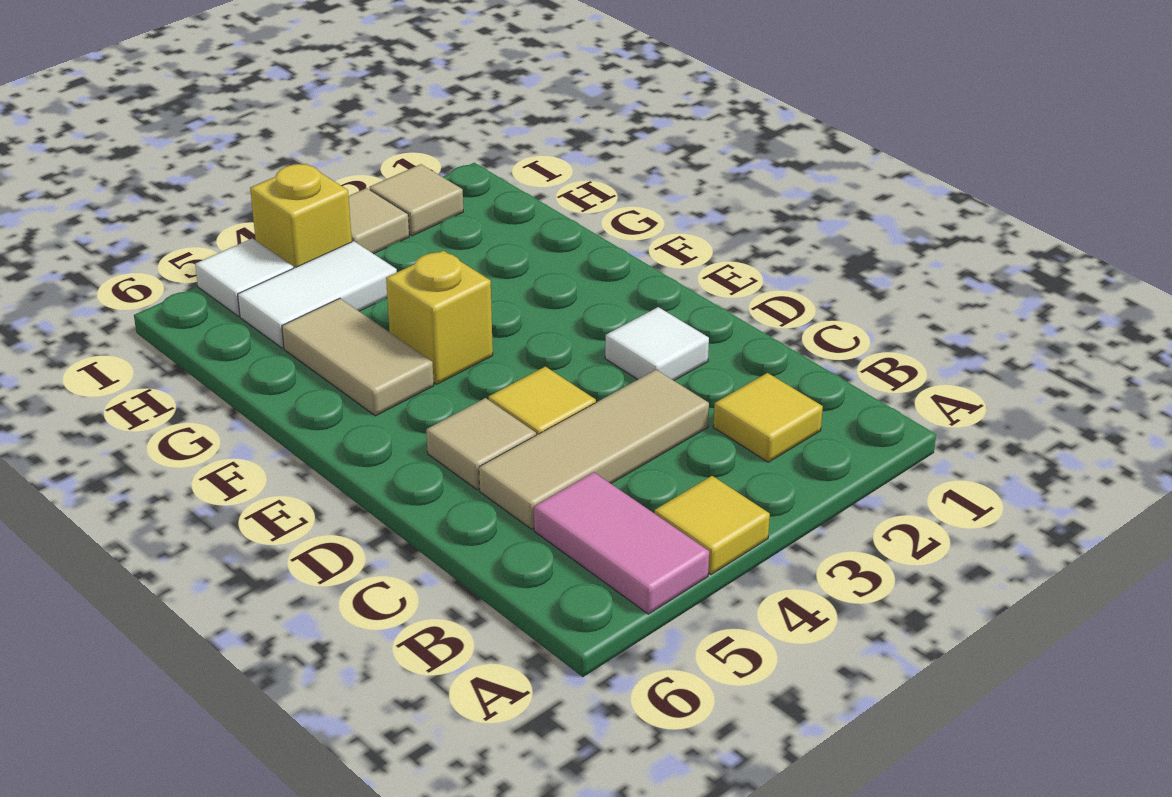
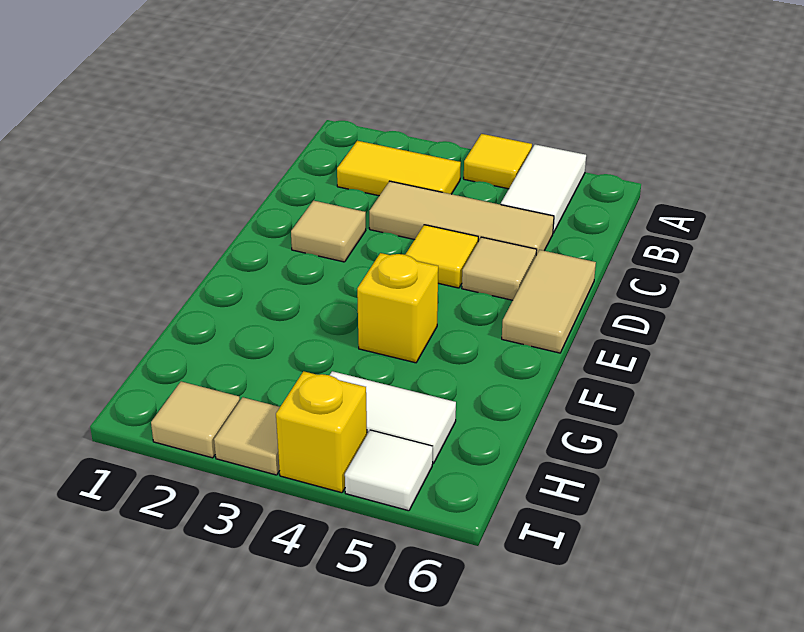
pink 1x2 tile [534,472,709,614] -> white 1x2 tile [501,144,586,233]
yellow 1x1 tile [713,373,823,462] -> yellow 1x2 tile [337,141,461,196]
white 1x1 tile [605,307,709,380] -> tan 1x1 tile [291,200,366,262]
tan 1x2 tile [282,298,434,416] -> tan 1x2 tile moved to [502,250,596,353]

